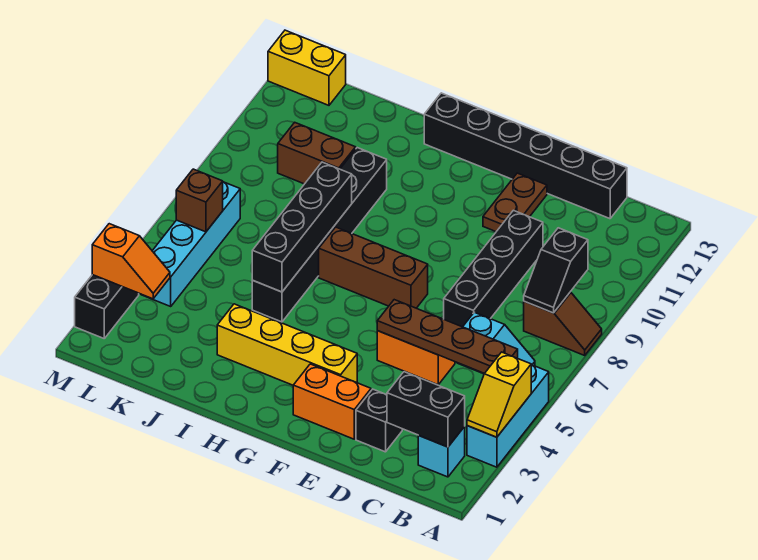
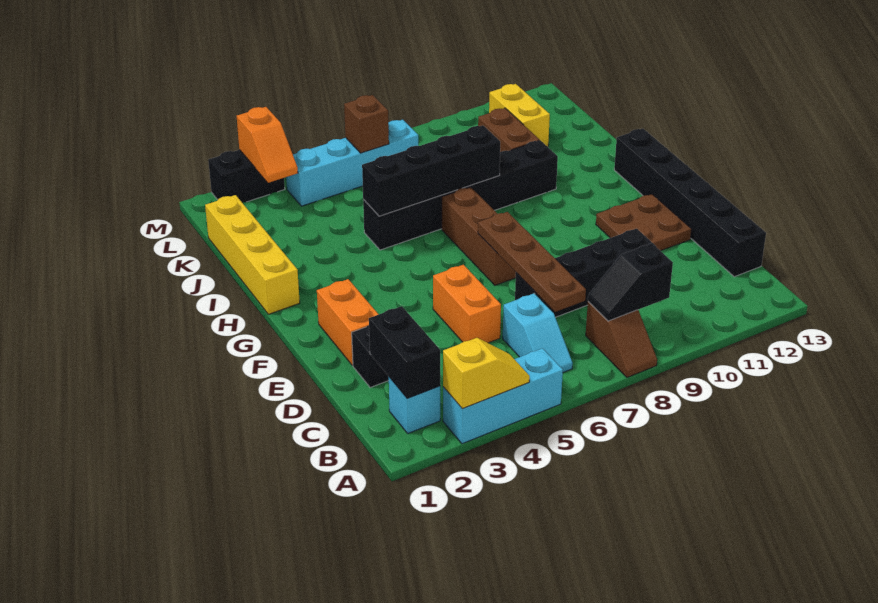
yellow 1x2 slope [467,352,531,437] -> yellow 1x2 slope turned to [443,338,530,409]
brown 1x4 plate [377,300,518,373] -> brown 1x4 plate moved to [478,212,586,312]
brown 1x2 plate [483,173,547,232] -> brown 2x2 plate [596,194,692,251]
yellow 1x4 brick [217,304,357,385] -> yellow 1x4 brick moved to [205,195,300,314]
yellow 1x2 brick [268,30,346,105] -> yellow 1x2 brick moved to [489,84,550,147]

